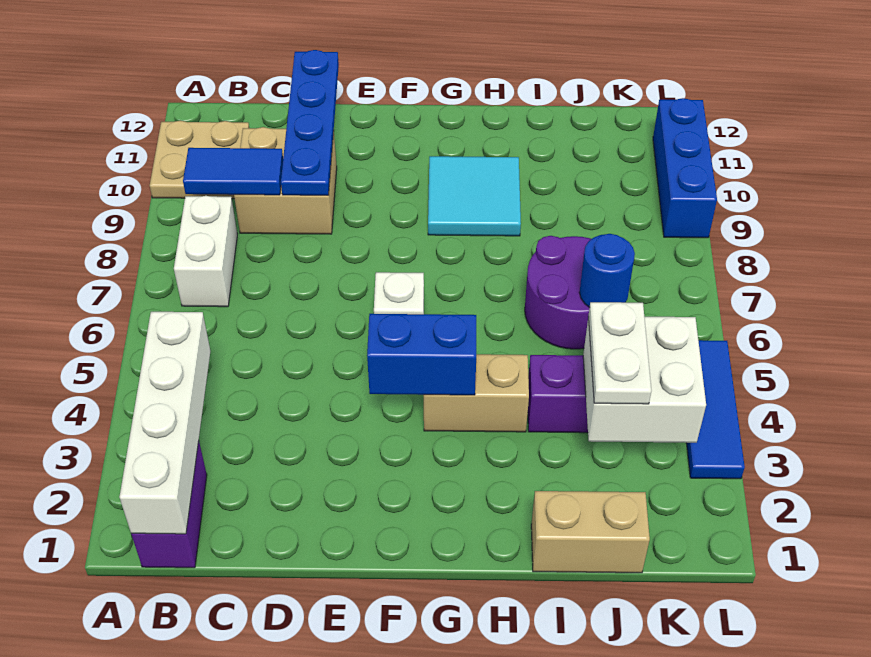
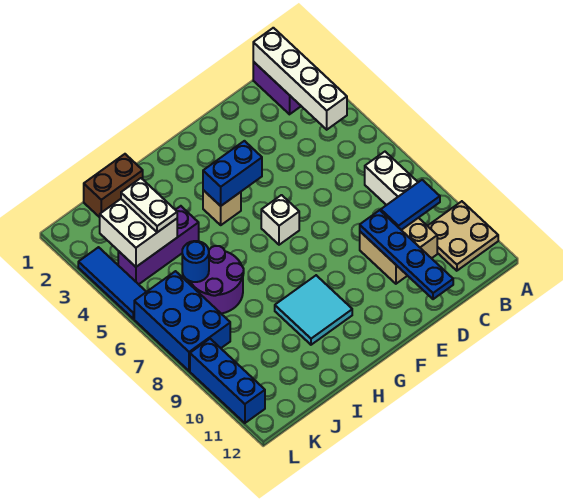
tan 1x2 brick [424,354,529,432] -> tan 1x1 brick [203,190,241,225]
tan 1x2 brick [531,491,650,573] -> brown 1x2 brick [84,154,143,217]
none -> blue 2x3 brick [134,271,230,371]

